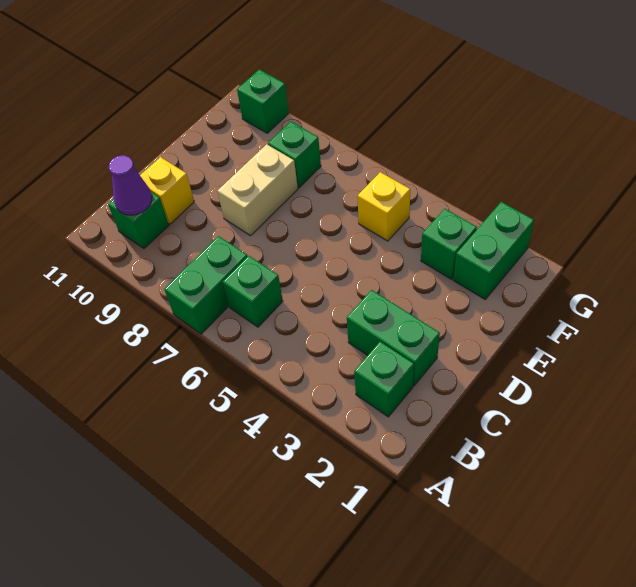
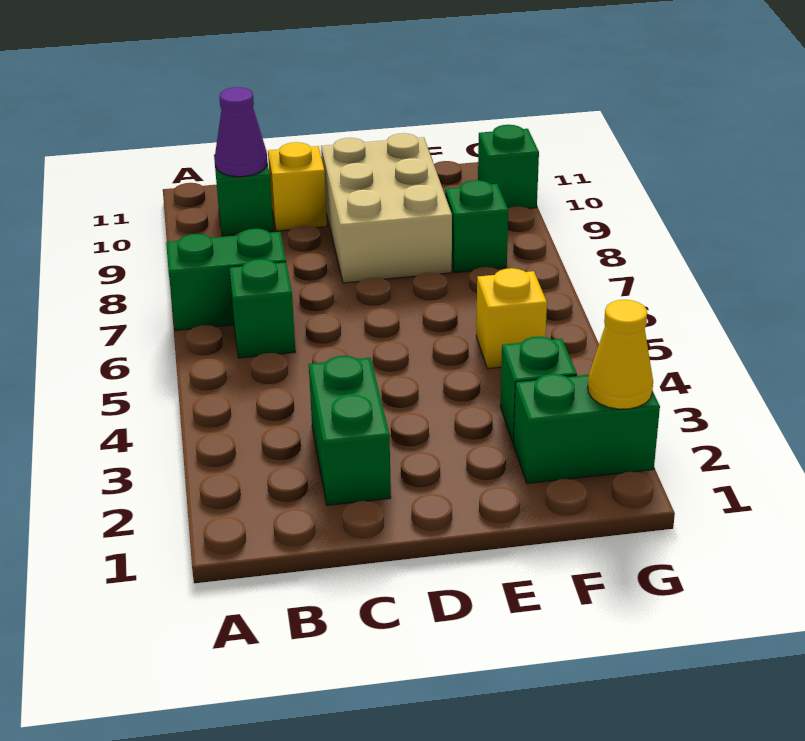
green 1x1 brick [354,342,414,417] -> none
tan 1x2 brick [217,144,298,236] -> tan 2x3 brick [321,133,452,283]
none -> yellow 1x1 cone [588,300,653,409]

